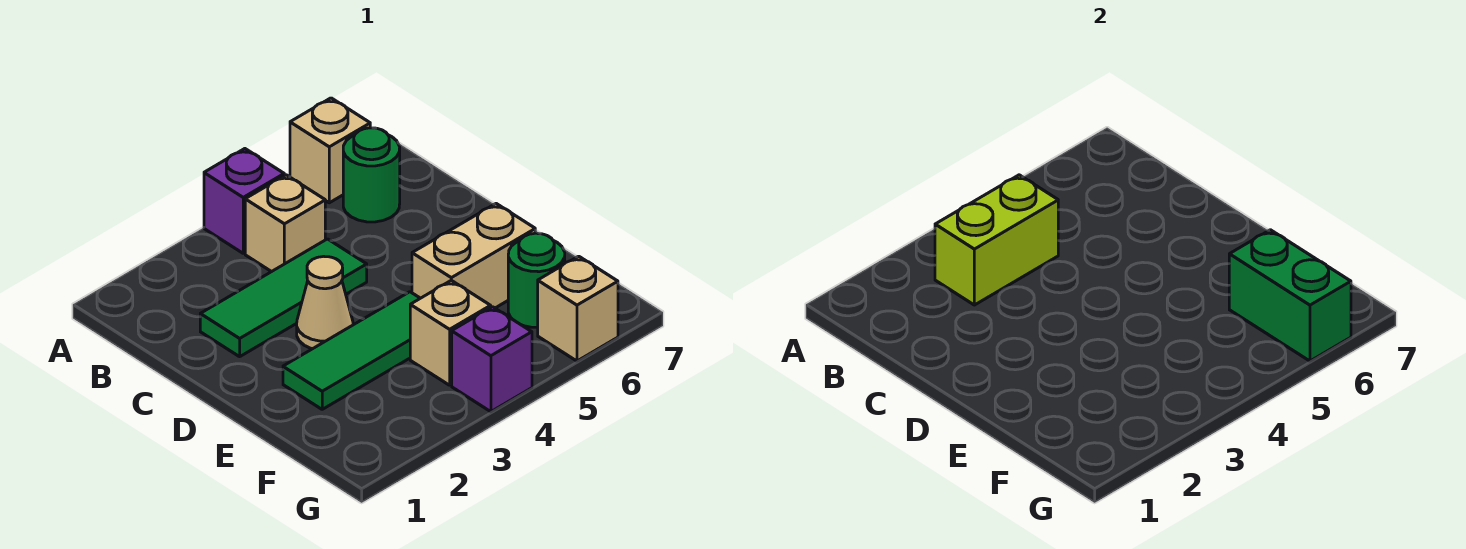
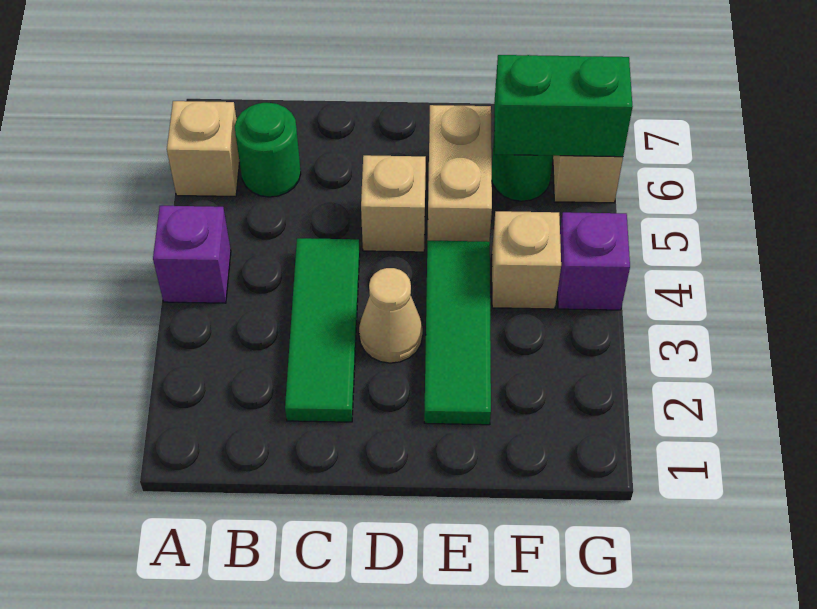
lime 1x2 brick [935,175,1058,305] -> none
tan 1x1 brick [245,175,325,272] -> tan 1x1 brick moved to [361,155,426,252]

